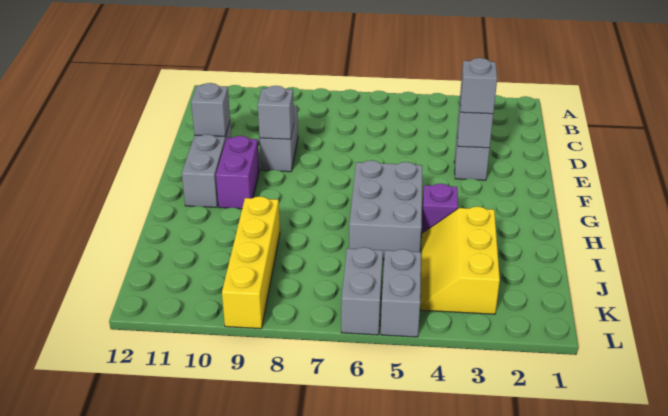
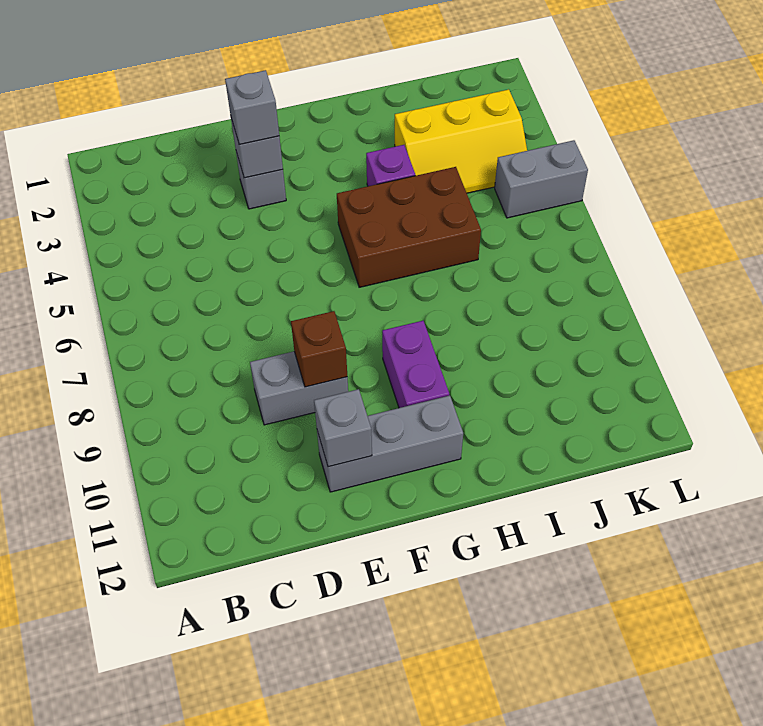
grey 1x1 brick [258,86,294,139] -> brown 1x1 brick [291,311,347,387]
purple 1x2 brick [216,136,259,209] -> purple 1x2 brick turned to [382,321,449,408]
grey 2x3 brick [349,160,422,259] -> brown 2x3 brick [337,167,481,287]
yellow 1x4 brick [222,196,280,329] -> none
grey 1x2 brick [341,247,383,335] -> none

